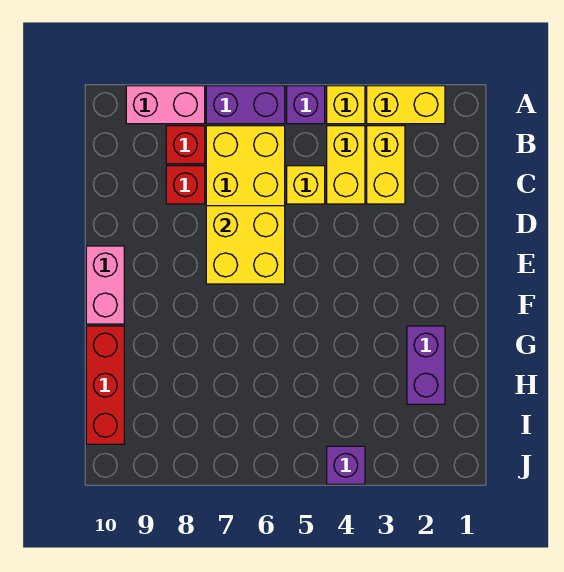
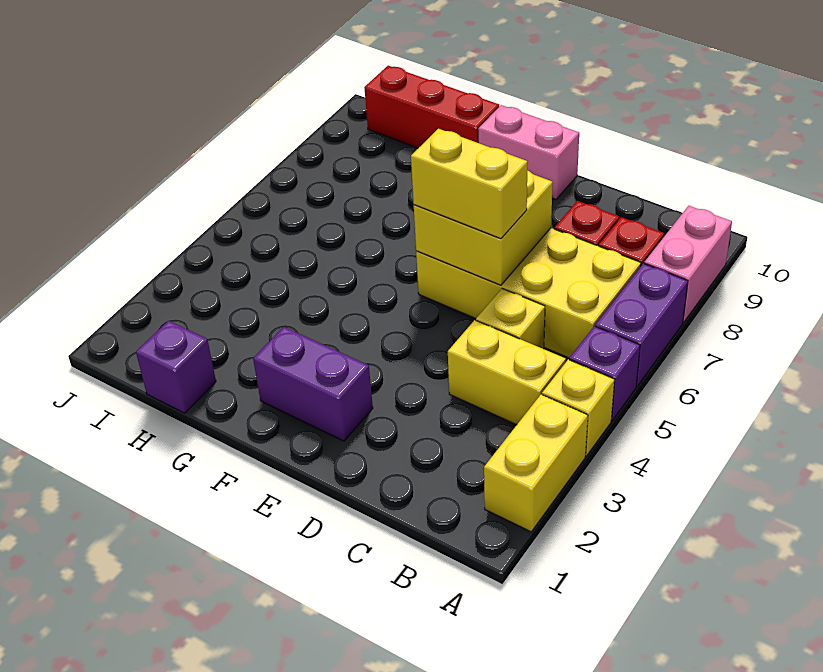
yellow 1x2 brick [367,126,405,204] -> yellow 1x2 brick moved to [411,129,528,239]
purple 1x2 brick [407,326,445,404] -> purple 1x2 brick moved to [253,327,373,441]
purple 1x1 brick [327,446,365,484] -> purple 1x1 brick moved to [136,321,216,413]

